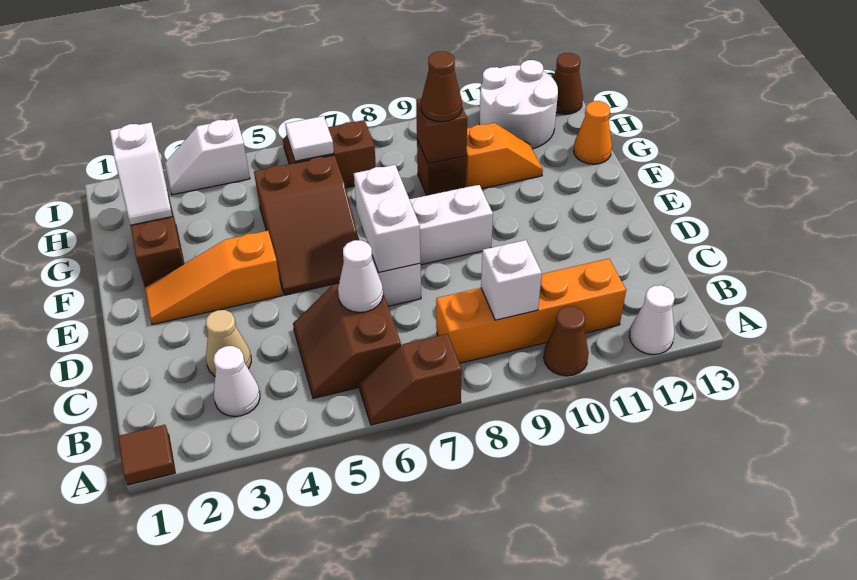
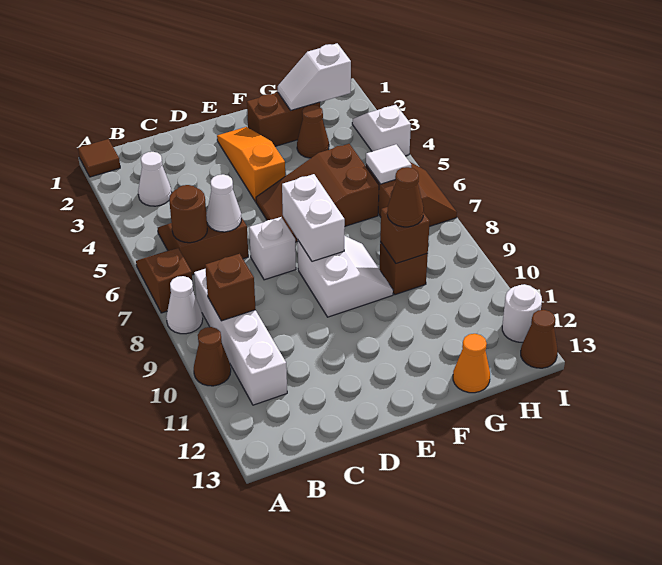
white 1x1 cone [629,285,675,355] -> white 1x1 cone moved to [166,276,203,334]
none -> brown 1x1 round brick [169,185,207,243]
orange 1x4 brick [436,259,626,363] -> white 1x4 brick [194,269,287,405]
white 1x1 brick [481,240,542,320] -> brown 1x1 brick [205,254,256,321]
tan 1x1 cone [206,310,251,376] -> none
white 1x2 brick [354,165,421,273] -> white 1x2 brick turned to [282,174,345,261]
none -> brown 1x1 cone [297,105,329,158]
orange 1x2 slope [466,123,543,189] -> none
white 2x2 round brick [479,60,558,149] -> white 1x1 round brick [502,284,542,342]

